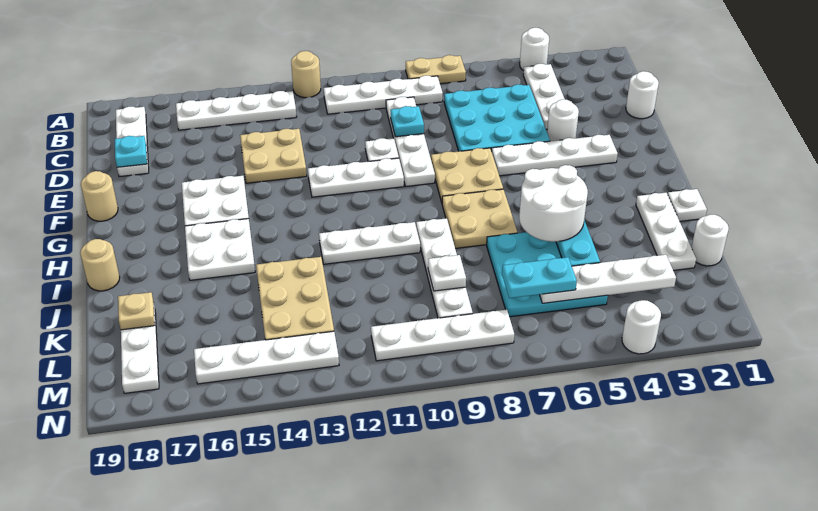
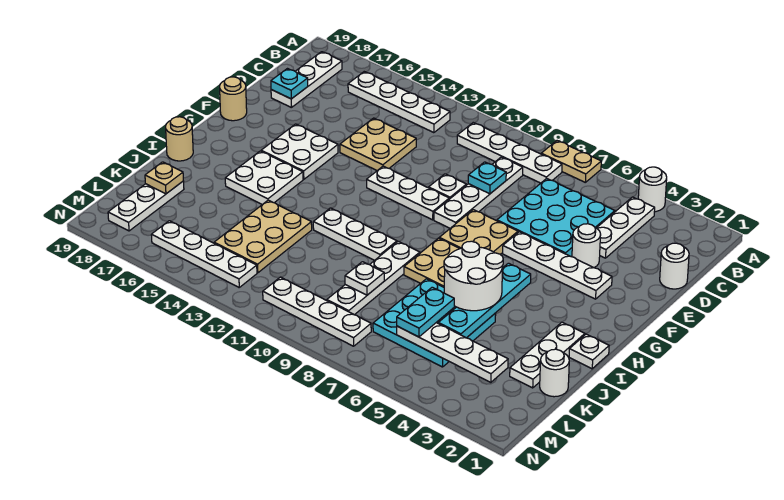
tan 1x1 round brick [291,51,321,98] -> none
cyan 1x2 plate [502,257,577,298] -> cyan 1x2 plate turned to [397,287,454,337]
white 1x1 round brick [622,300,661,354] -> none

